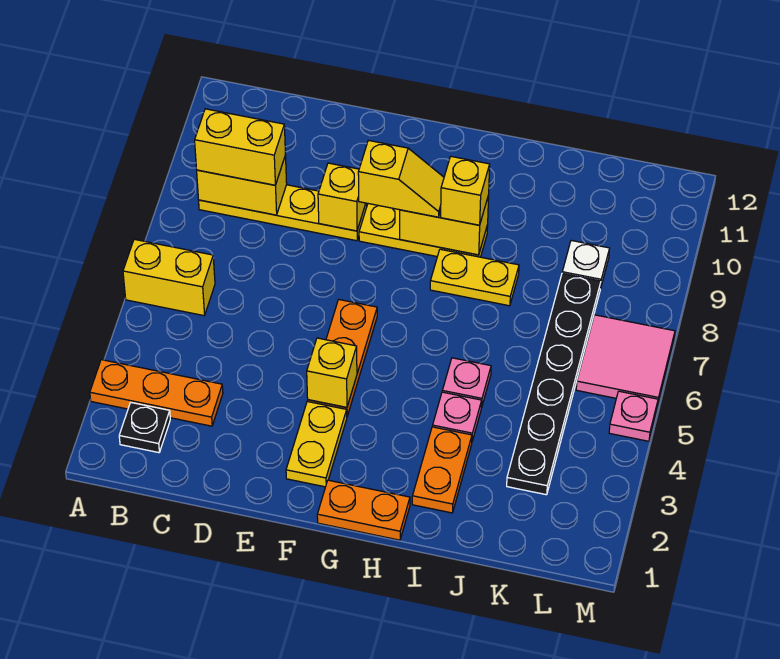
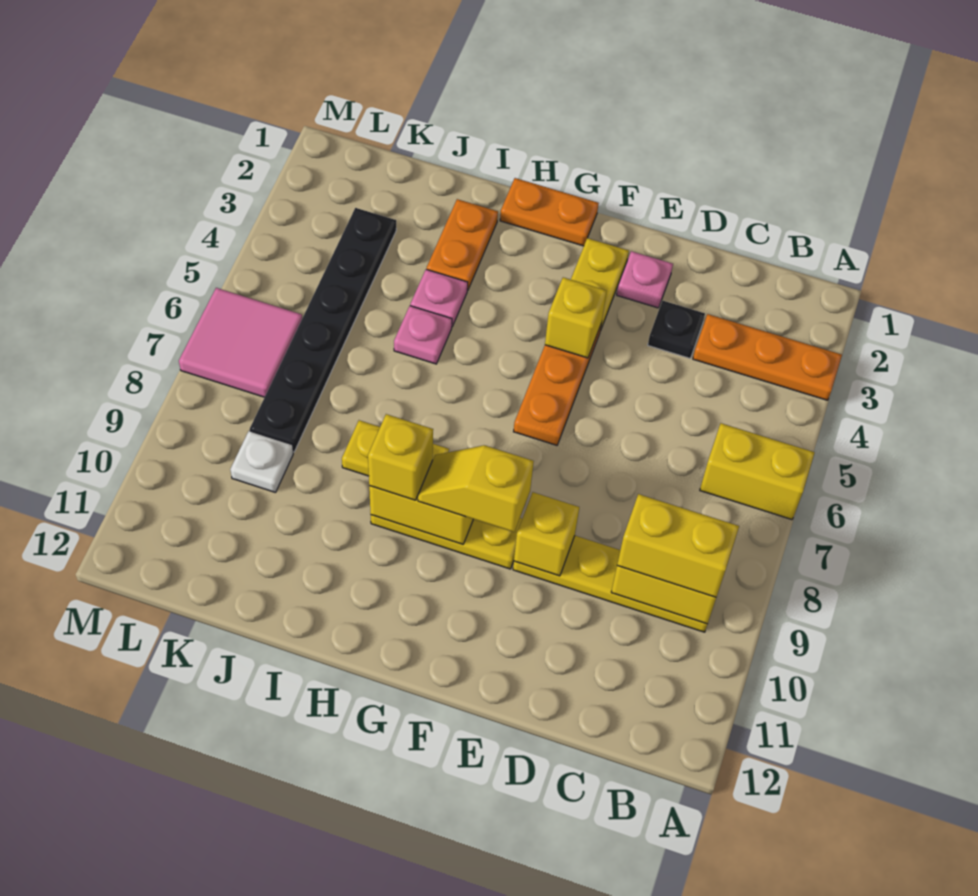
black 1x1 plate [119,403,170,453] -> black 1x1 plate moved to [648,301,705,358]
pink 1x1 plate [609,391,658,441] -> pink 1x1 plate moved to [617,251,673,308]

